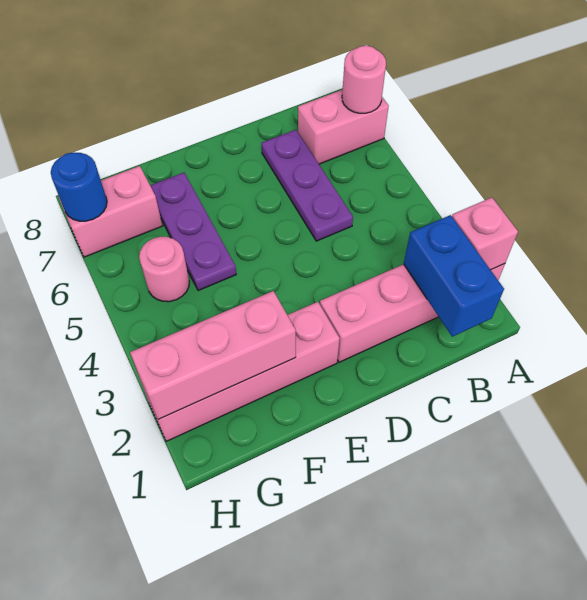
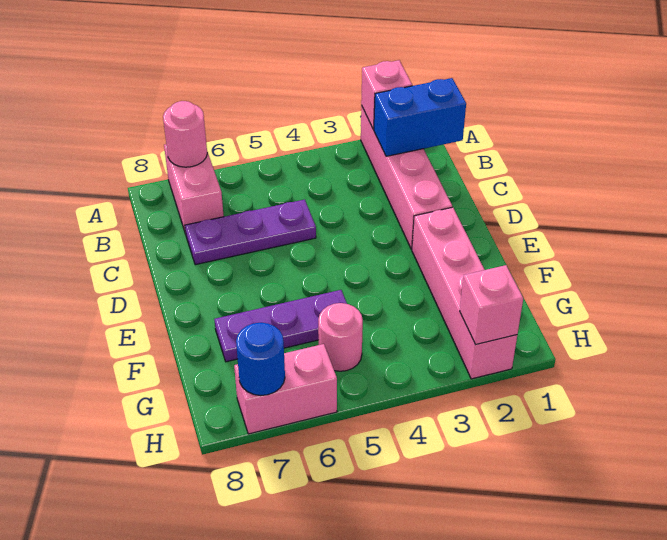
pink 1x3 brick [130,291,296,419] -> pink 1x1 brick [460,265,523,344]
pink 1x2 brick [59,166,162,257] -> pink 1x2 brick turned to [234,344,337,434]

